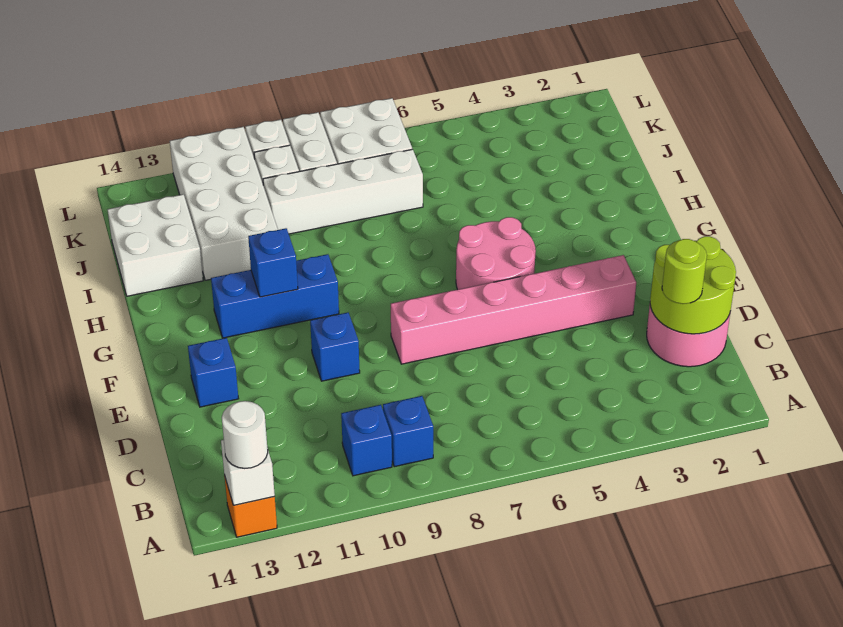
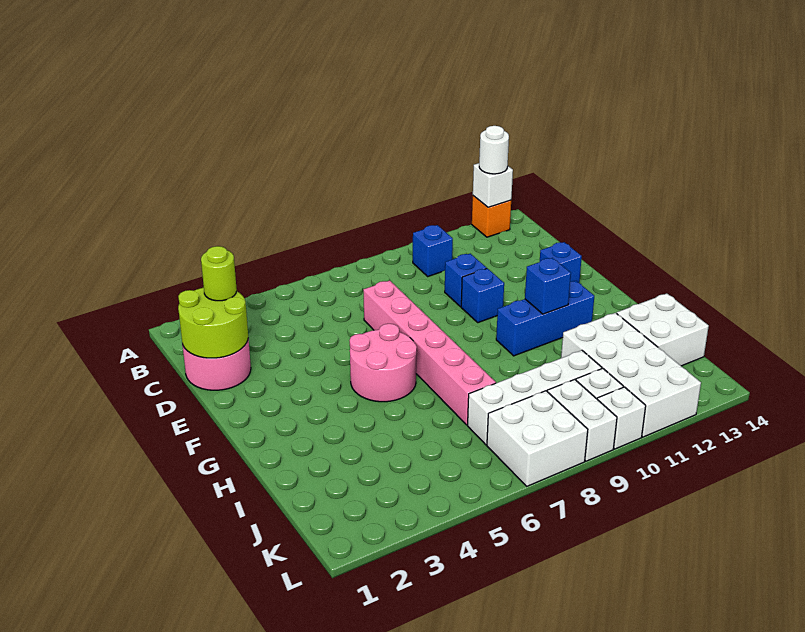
blue 1x1 brick [383,396,433,467] -> blue 1x1 brick moved to [445,254,487,307]
pink 1x6 brick [391,255,636,364] -> pink 1x6 brick turned to [363,280,496,425]

